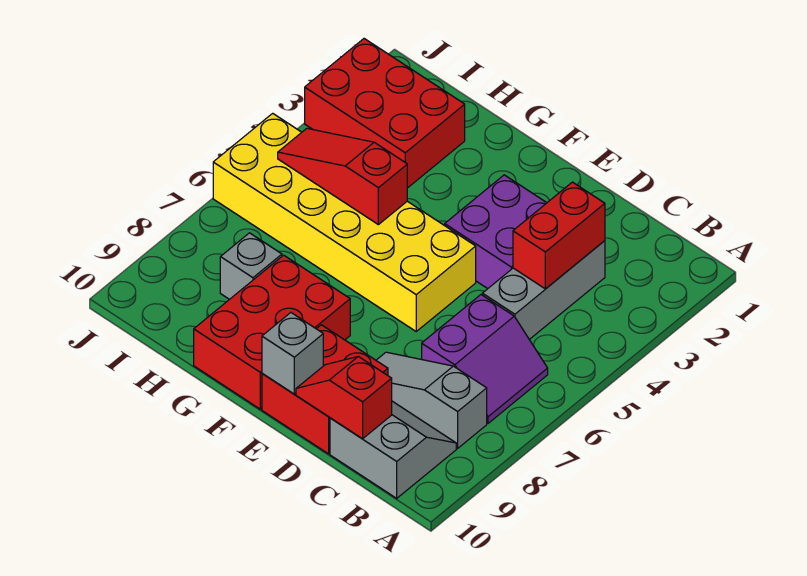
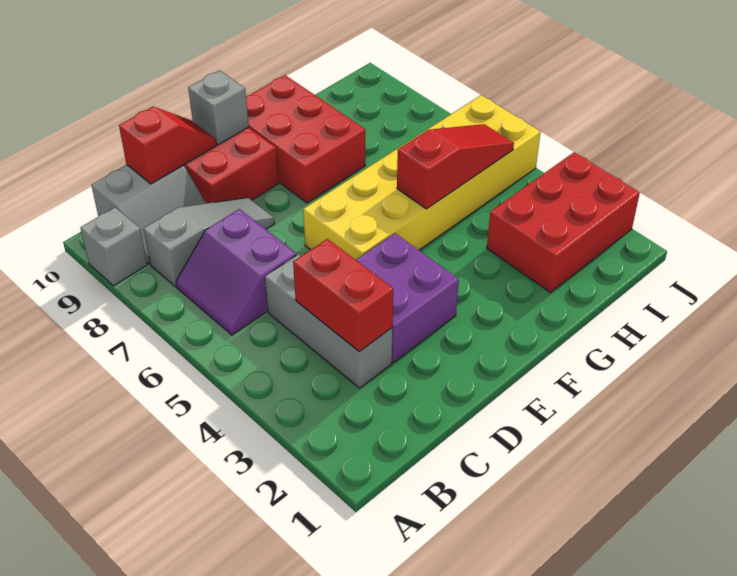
grey 1x1 brick [220,233,282,299] -> grey 1x1 brick moved to [81,207,147,286]

